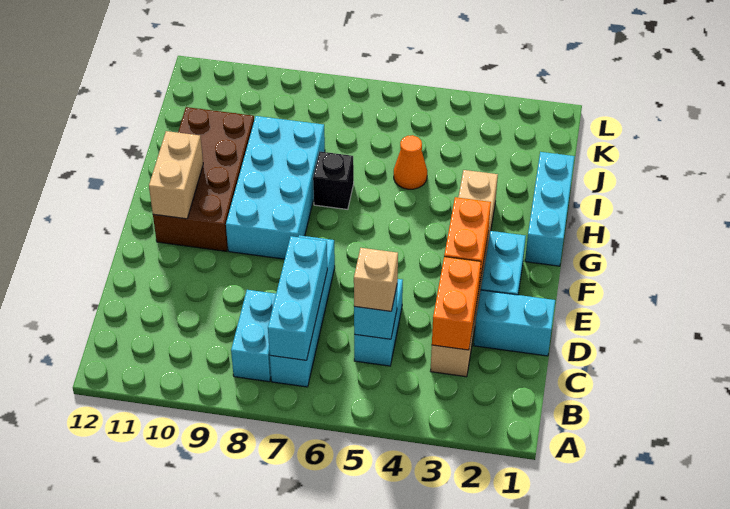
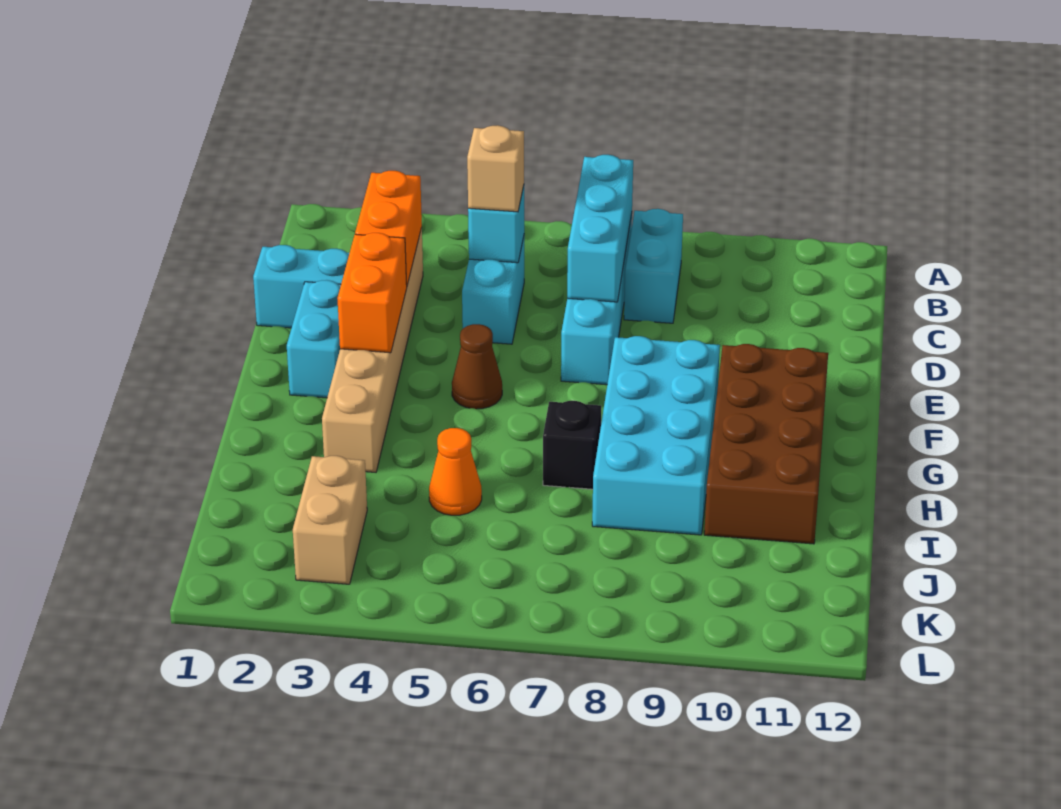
none -> brown 1x1 cone [452,324,502,409]
tan 1x2 brick [149,131,203,219] -> tan 1x2 brick moved to [293,456,367,584]
cyan 1x3 brick [525,152,575,266] -> none

